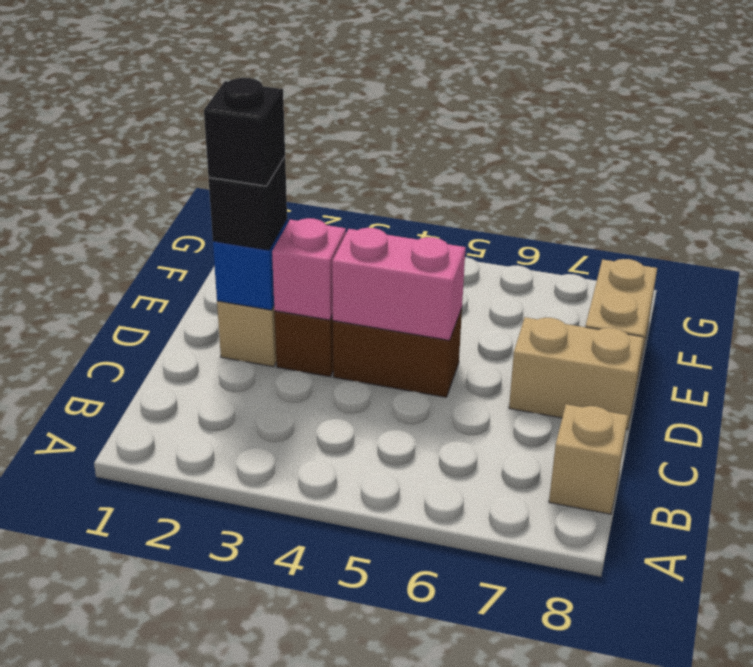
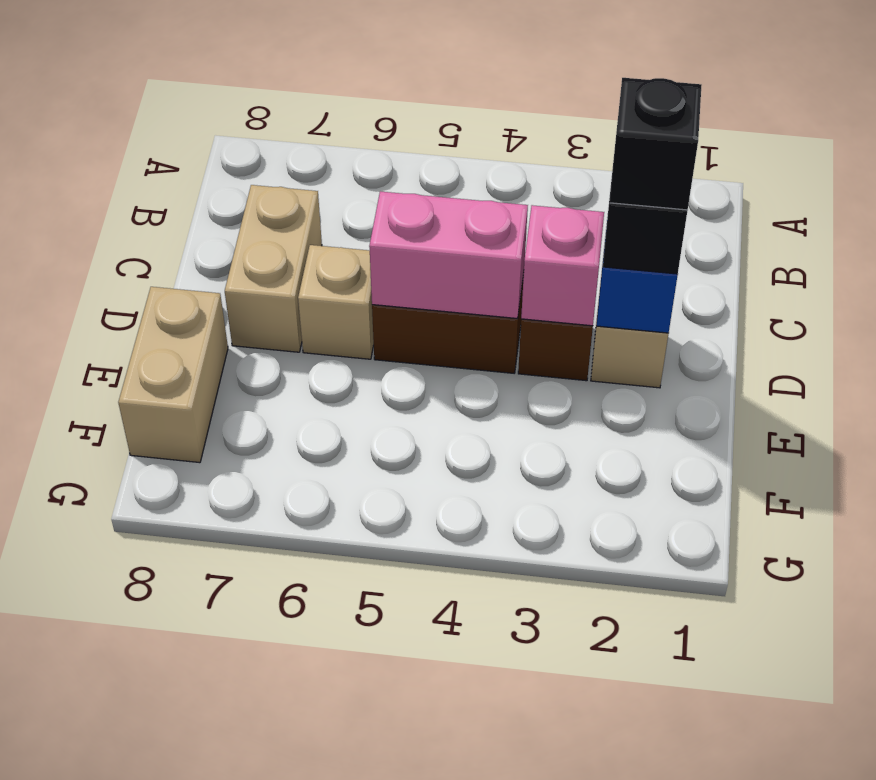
tan 1x1 brick [549,404,628,514] -> tan 1x1 brick moved to [298,245,374,359]
tan 1x2 brick [509,317,644,430] -> tan 1x2 brick turned to [225,185,322,352]

